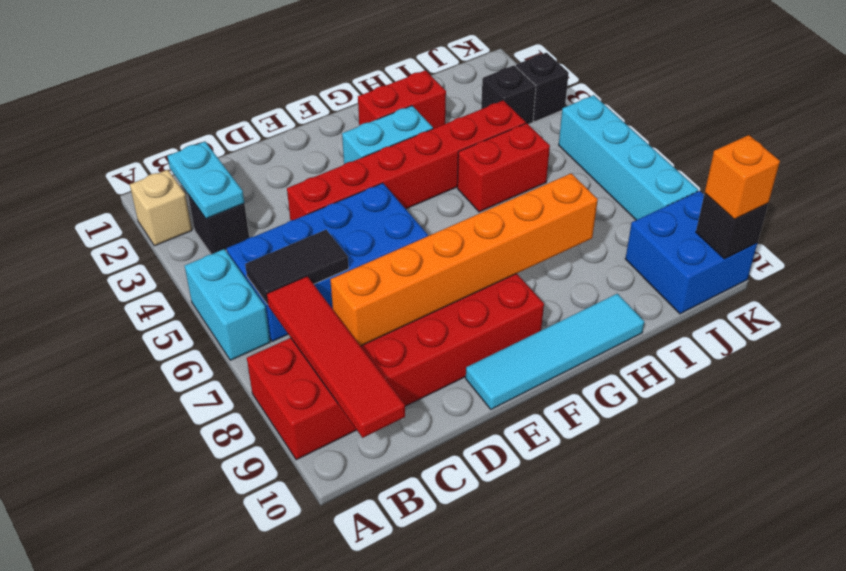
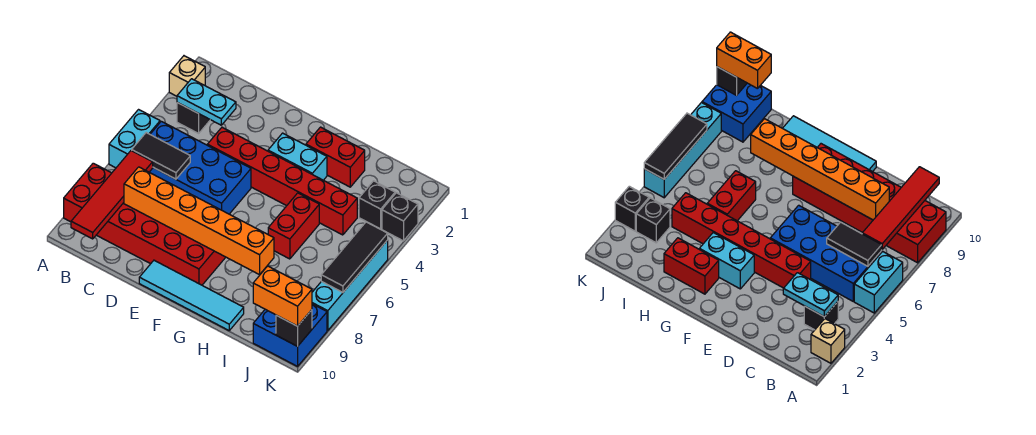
cyan 1x2 plate [167,142,244,219] -> cyan 1x2 plate turned to [177,79,236,125]
red 1x2 brick [457,123,550,212] -> red 1x2 brick turned to [268,193,319,259]
none -> black 1x3 tile [321,222,388,292]
orange 1x1 brick [705,135,780,219] -> orange 1x2 brick [253,266,312,326]

